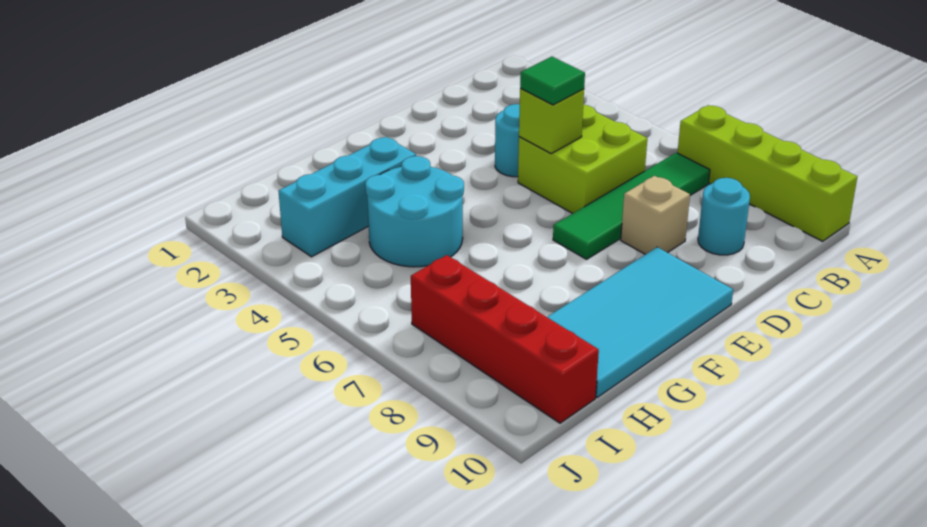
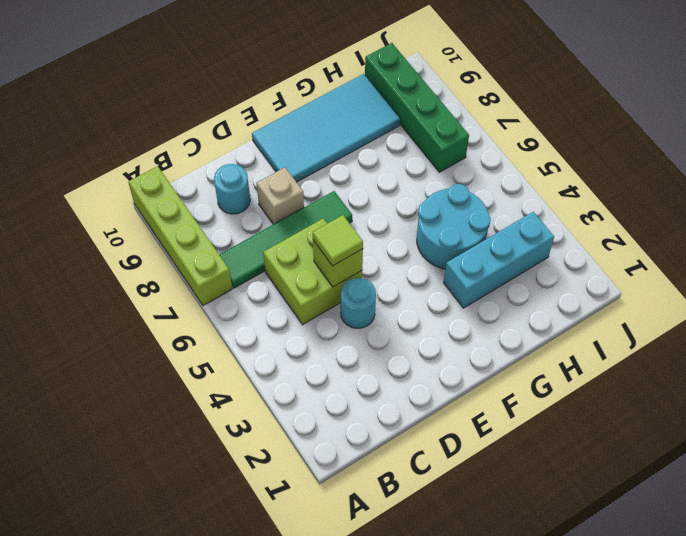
green 1x1 tile [520,57,585,105] -> lime 1x1 tile [313,215,363,266]
red 1x4 brick [411,255,599,423] -> green 1x4 brick [365,43,469,172]

